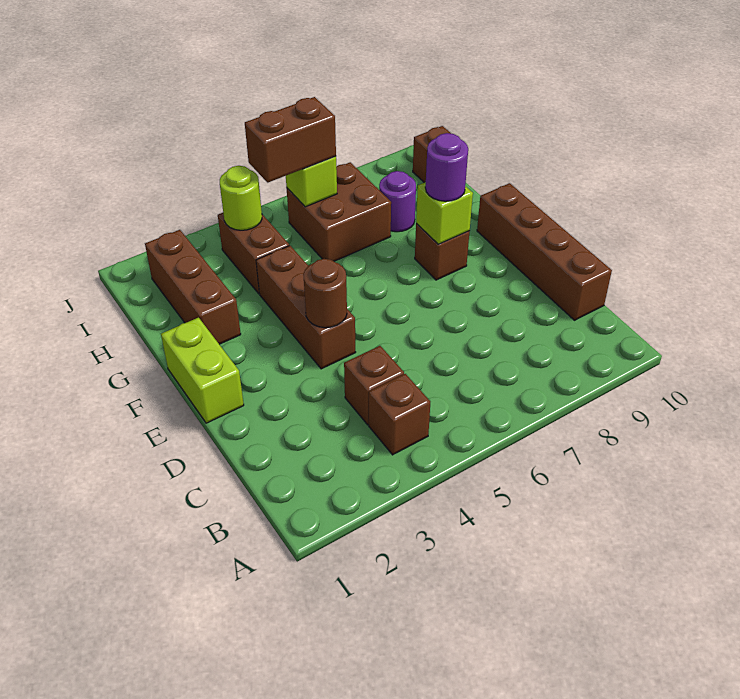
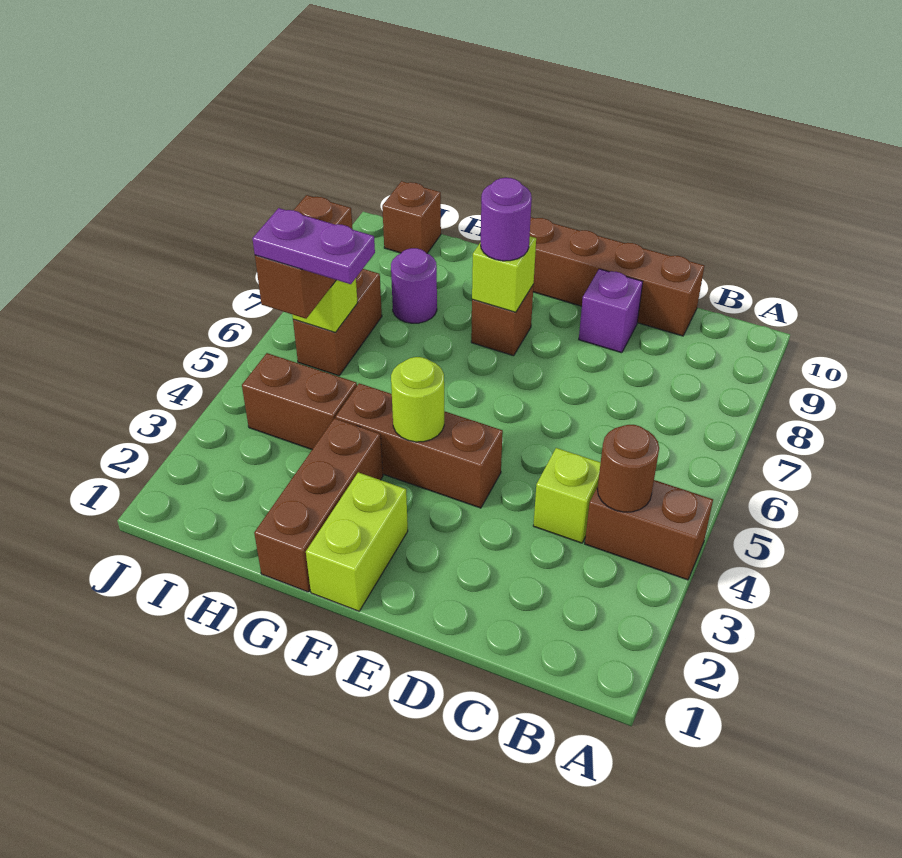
brown 1x1 brick [369,374,430,455] -> brown 1x2 brick [585,480,713,580]
brown 1x1 brick [344,346,404,425] -> lime 1x1 brick [533,448,601,543]
none -> purple 1x1 brick [579,269,643,353]
lime 1x2 brick [161,318,244,423] -> lime 1x2 brick turned to [306,472,408,611]
brown 1x1 round brick [303,259,347,328] -> brown 1x1 round brick moved to [597,425,659,512]
brown 1x3 brick [145,230,241,344] -> brown 1x3 brick turned to [254,418,383,592]
none -> purple 1x2 plate [253,208,375,284]
brown 2x2 brick [287,162,391,261] -> brown 1x2 brick [293,269,382,376]
lime 1x1 round brick [220,166,262,230] -> lime 1x1 round brick moved to [391,357,444,442]

